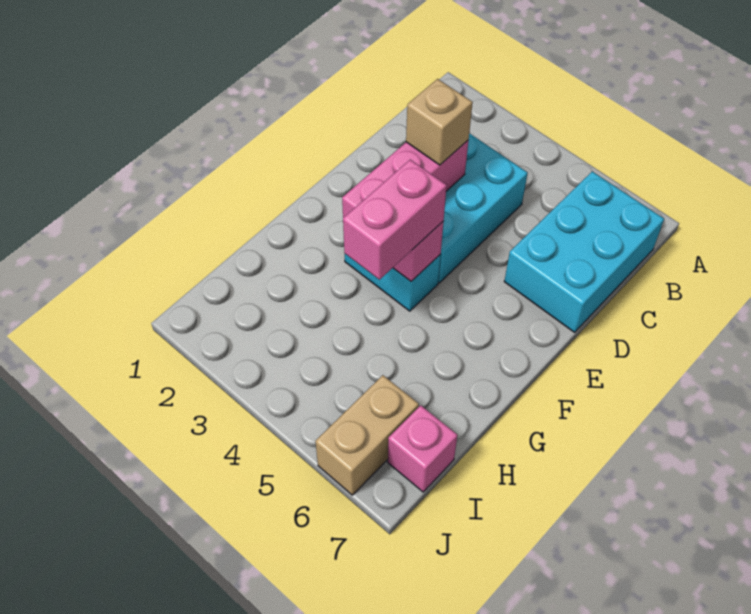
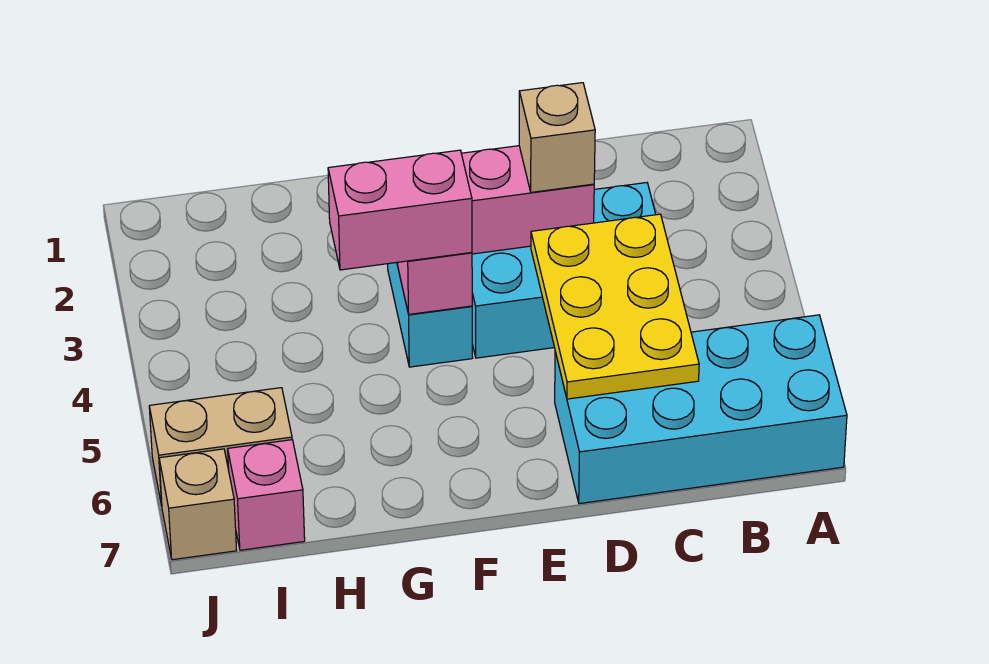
cyan 2x3 brick [504,171,664,332] -> cyan 2x4 brick [555,315,847,504]
none -> yellow 2x3 plate [531,214,699,399]
none -> tan 1x1 brick [159,449,237,560]

